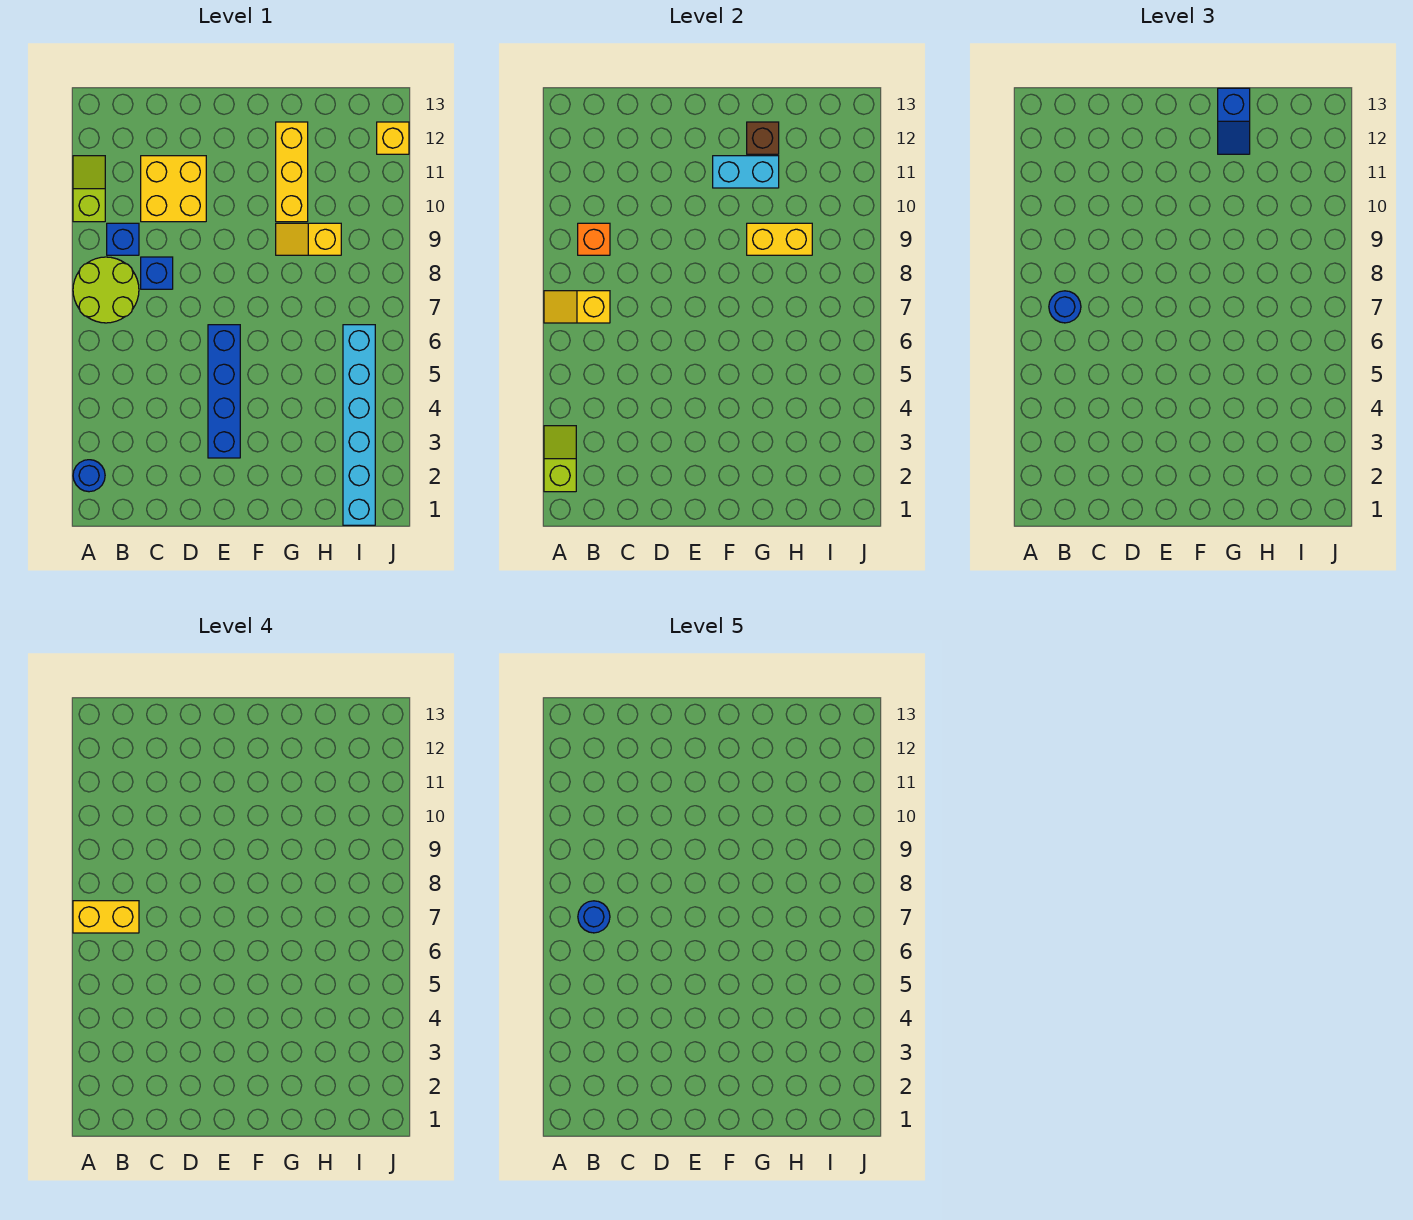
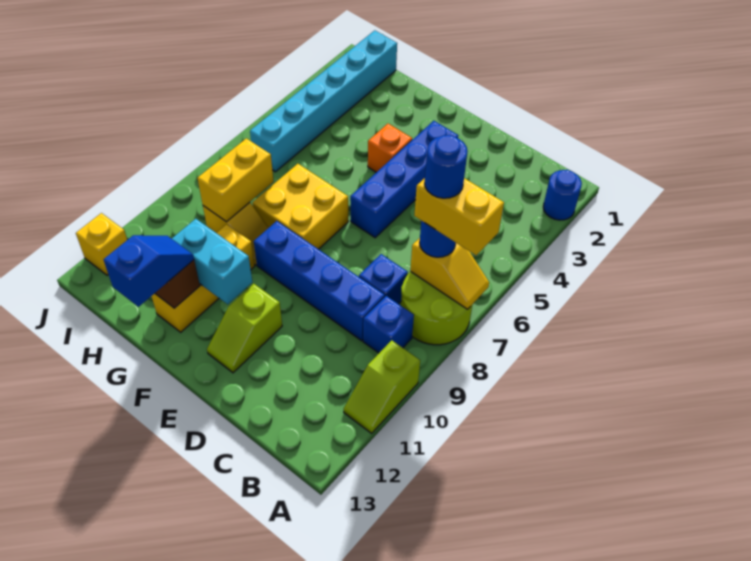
lime 1x2 slope [544,426,576,492] -> lime 1x2 slope moved to [207,284,282,373]
orange 1x1 brick [578,223,610,255] -> orange 1x1 brick moved to [368,124,412,172]
none -> blue 1x4 brick [254,221,385,341]
yellow 2x2 brick [141,156,206,222] -> yellow 2x2 brick moved to [252,164,348,249]
yellow 1x2 brick [747,223,812,255] -> yellow 1x2 brick turned to [198,138,274,222]

